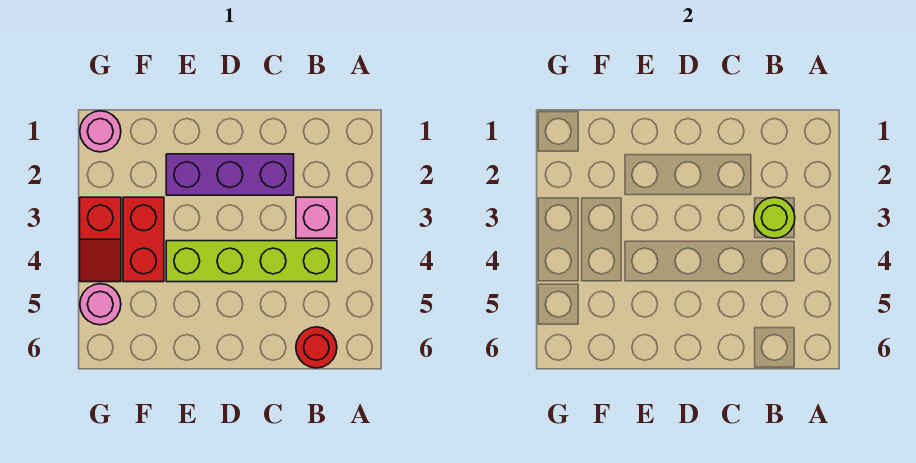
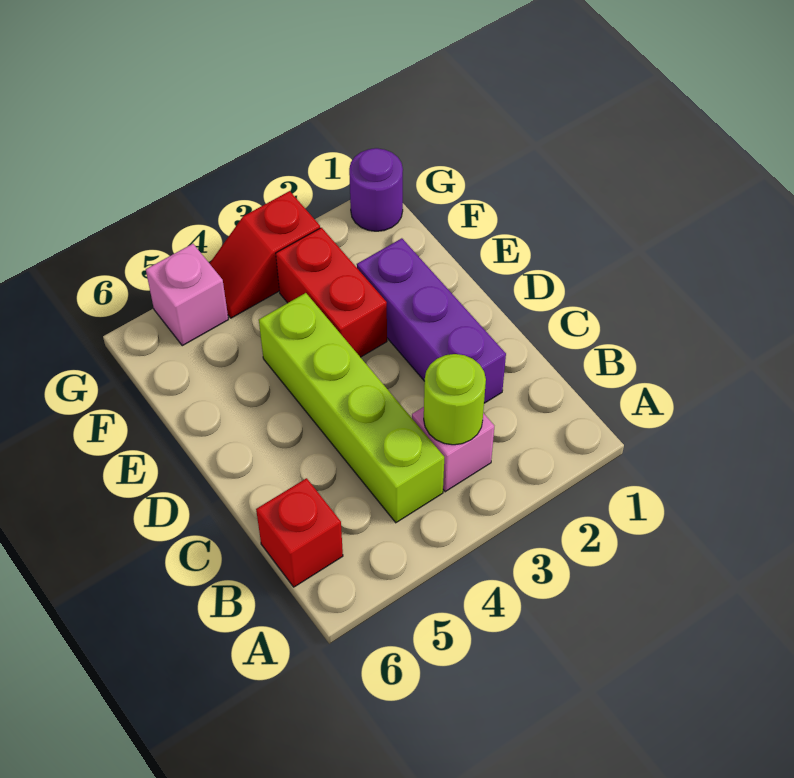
red 1x1 round brick [296,327,337,368] -> red 1x1 brick [256,478,343,587]
red 1x2 brick [123,197,164,282] -> red 1x2 brick turned to [276,228,387,357]
pink 1x1 round brick [80,111,121,152] -> purple 1x1 round brick [349,148,403,231]
pink 1x1 round brick [80,284,121,325] -> pink 1x1 brick [146,244,228,346]

